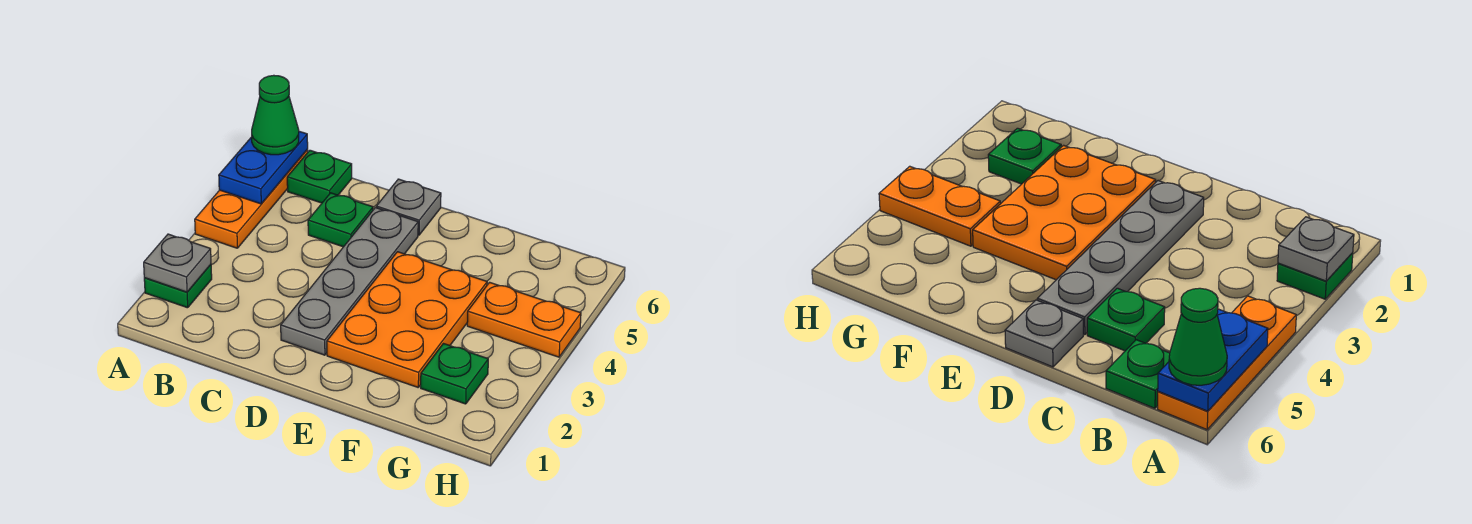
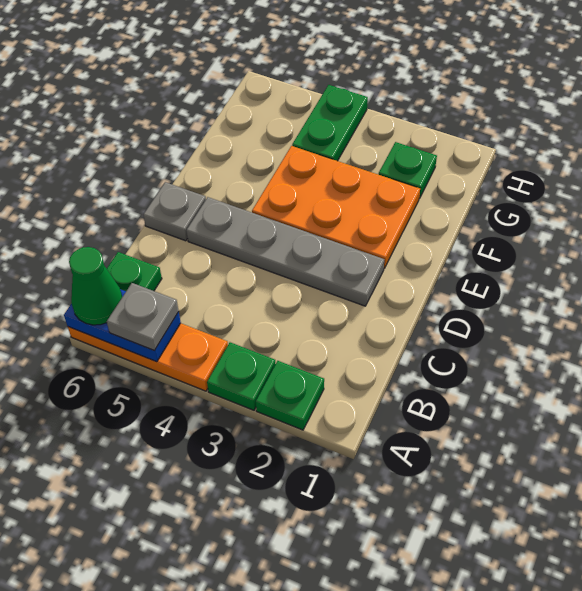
grey 1x1 plate [144,234,211,292] -> grey 1x1 plate moved to [107,283,179,350]
green 1x1 plate [308,193,373,247] -> green 1x1 plate moved to [207,342,275,410]
orange 1x2 plate [467,282,581,357] -> green 1x2 plate [292,85,368,161]

